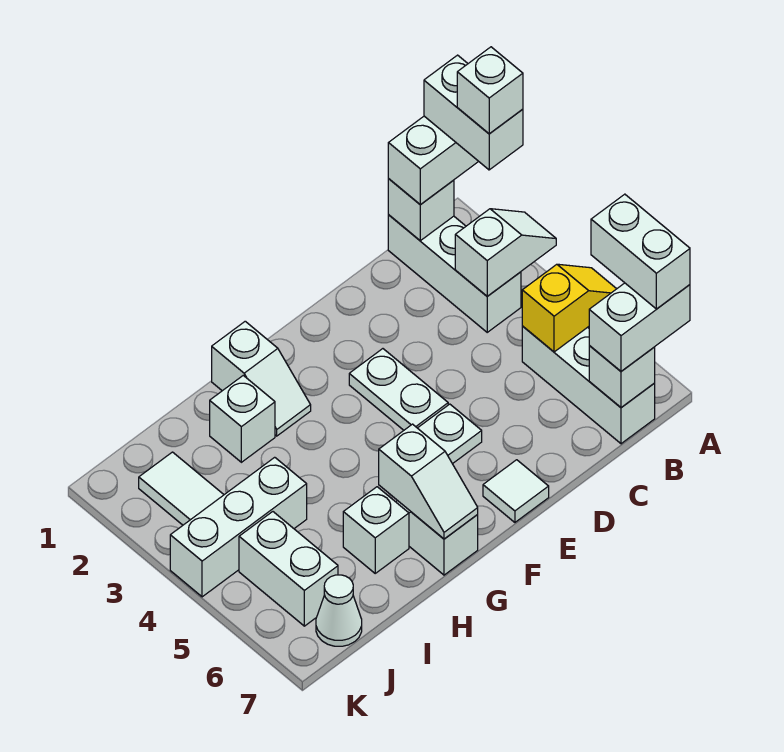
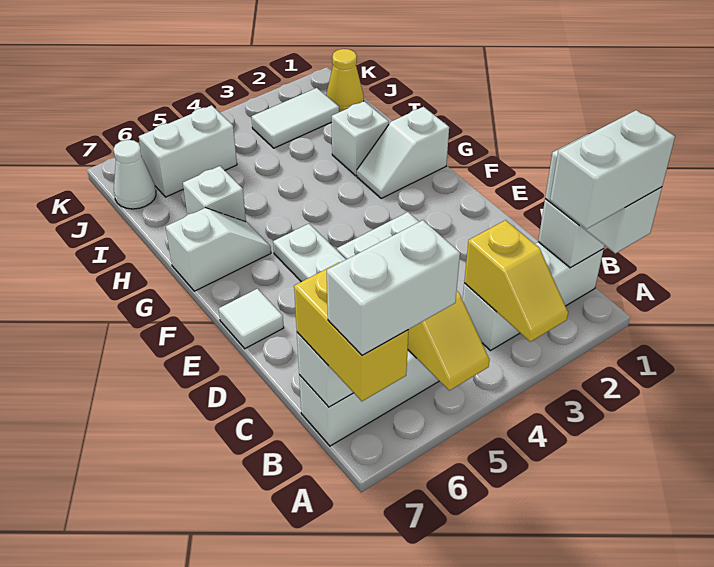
white 1x1 brick [457,47,523,134] -> none
white 1x2 slope [455,209,556,296] -> yellow 1x2 slope [464,220,568,342]
white 1x2 brick [589,283,690,371] -> yellow 1x2 brick [294,262,409,401]
white 1x2 slope [379,424,478,539] -> none
white 1x3 brick [170,457,307,597] -> none
none -> yellow 1x1 cone [326,49,364,112]

